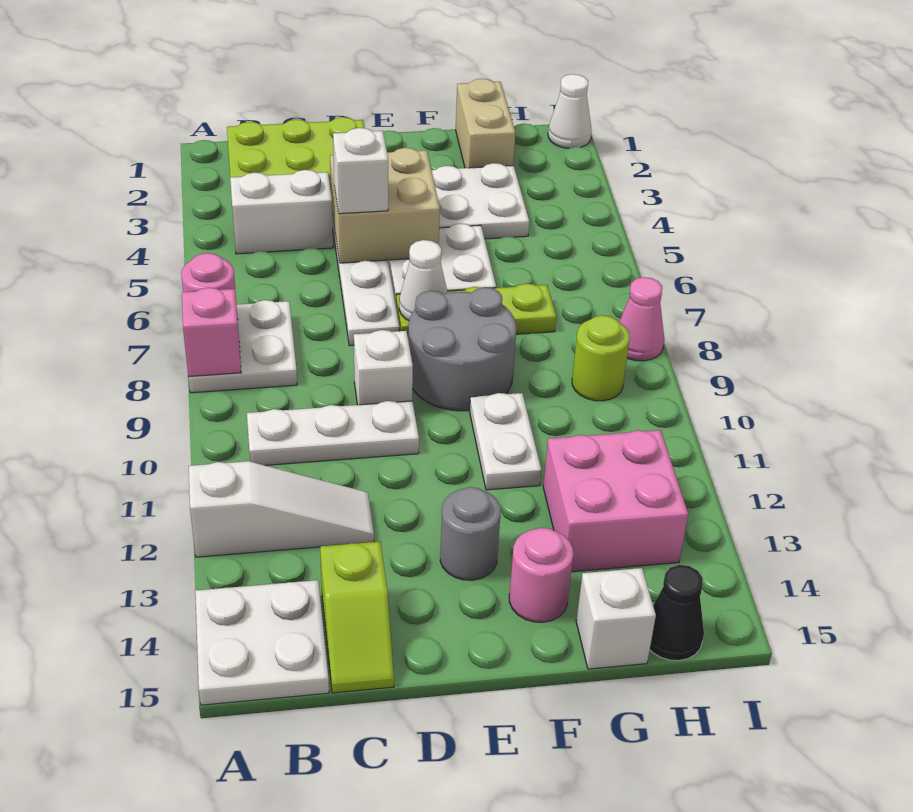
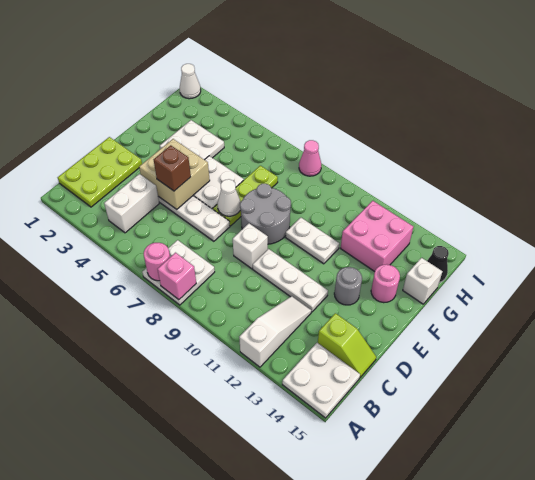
white 1x3 plate [247,401,419,465] -> white 1x3 plate turned to [253,249,328,312]
white 1x1 brick [333,128,388,214] -> brown 1x1 brick [154,145,191,191]
tan 1x2 brick [456,79,515,168] -> none
lime 1x1 round brick [572,315,630,401] -> none

